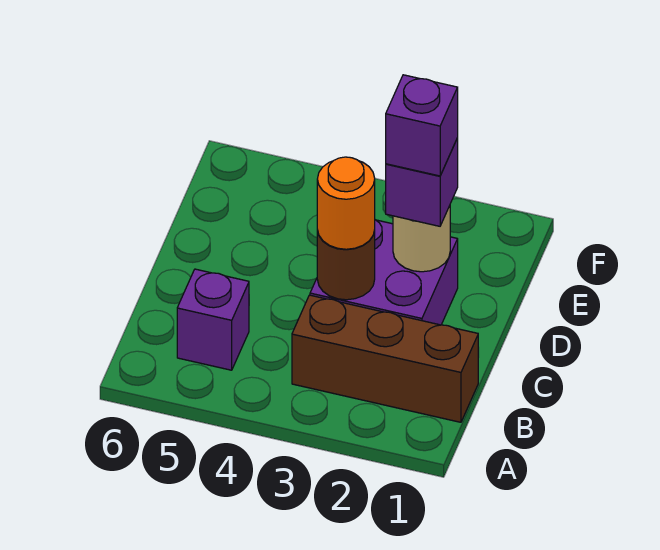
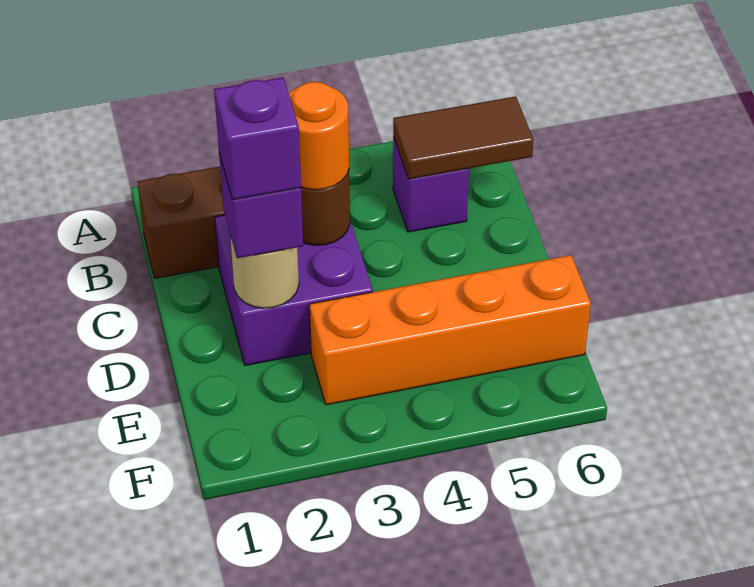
none -> brown 1x2 tile [393,96,534,179]
none -> orange 1x4 brick [309,255,591,405]

